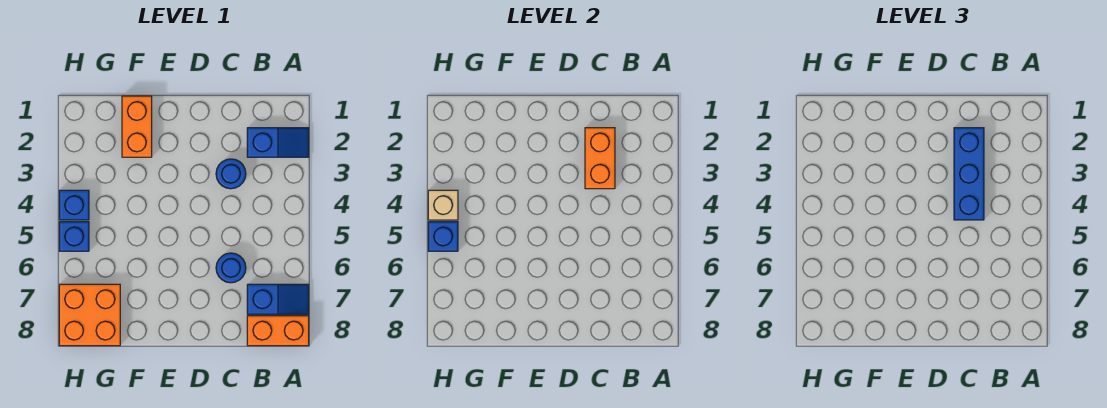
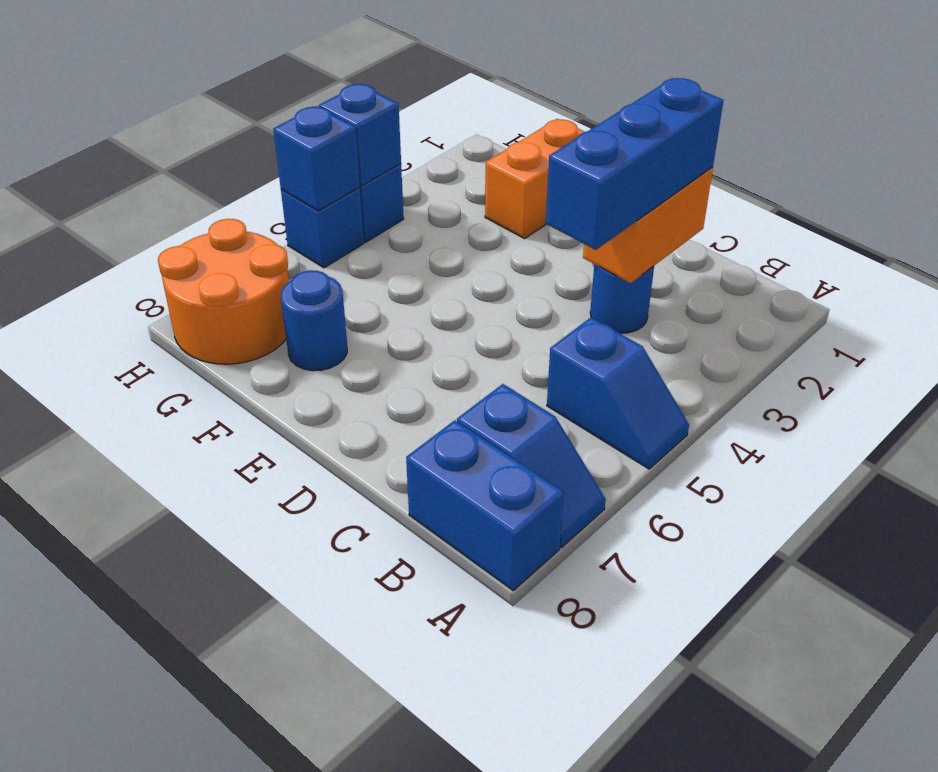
blue 1x2 slope [247,128,309,157] -> blue 1x2 slope moved to [547,318,689,469]
orange 1x2 brick [247,316,309,346] -> blue 1x2 brick [406,420,564,590]
blue 1x1 round brick [216,253,246,283] -> blue 1x1 round brick moved to [281,270,347,371]
orange 2x2 brick [59,284,120,346] -> orange 2x2 round brick [158,219,289,364]
tan 1x1 brick [428,190,458,220] -> blue 1x1 brick [319,84,401,186]

